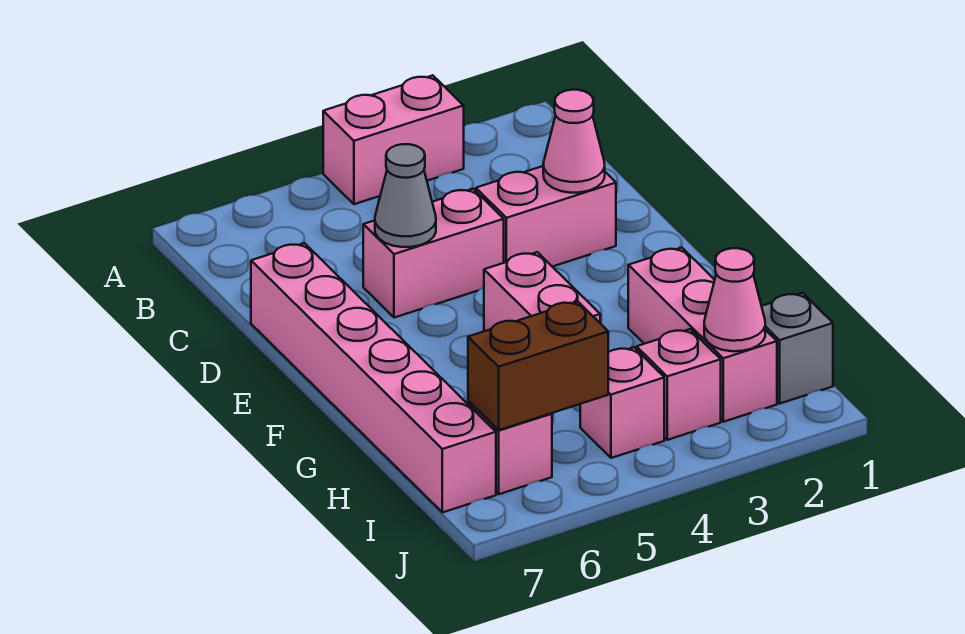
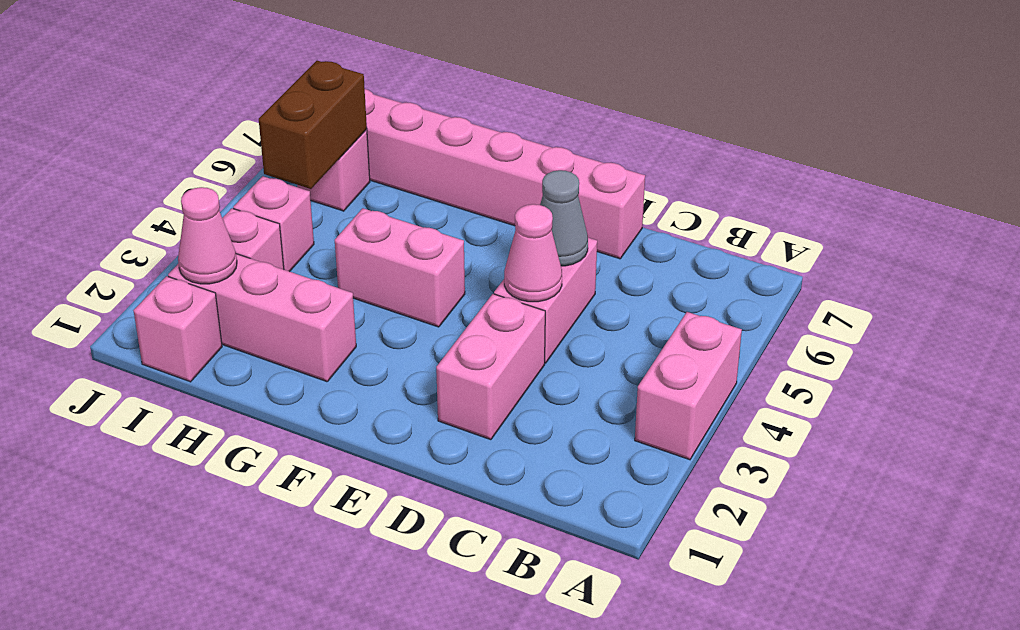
pink 1x1 cone [543,90,605,193] -> pink 1x1 cone moved to [504,204,562,302]
grey 1x1 brick [762,293,833,403] -> pink 1x1 brick [134,276,222,382]

